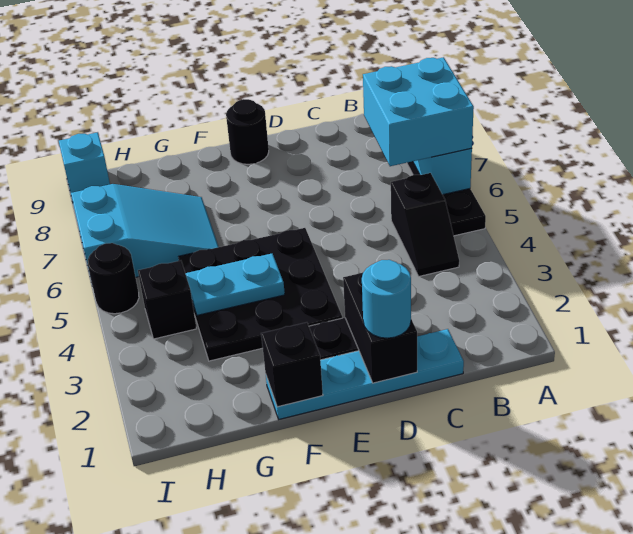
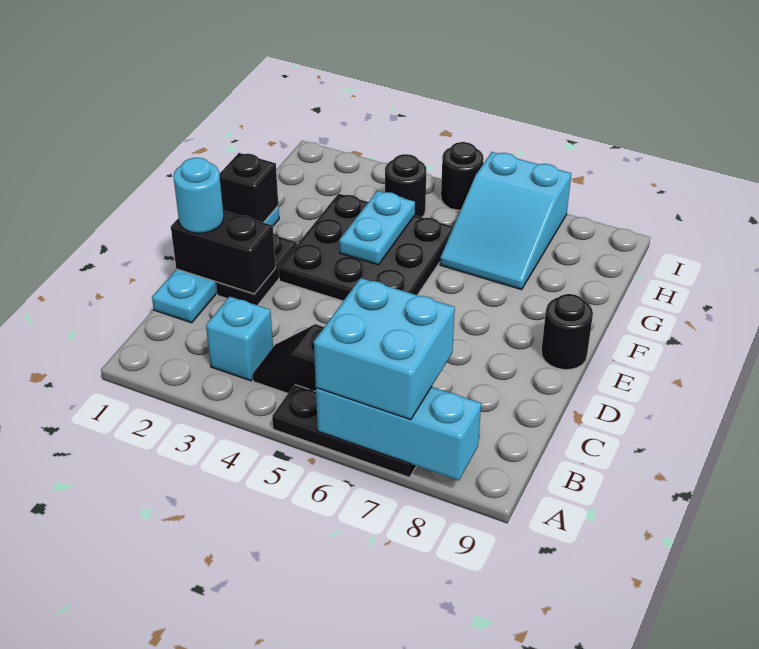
black 1x1 brick [138,261,197,339] -> black 1x1 round brick [385,154,426,217]
cyan 1x1 brick [59,132,110,197] -> cyan 1x1 brick moved to [206,297,273,381]

